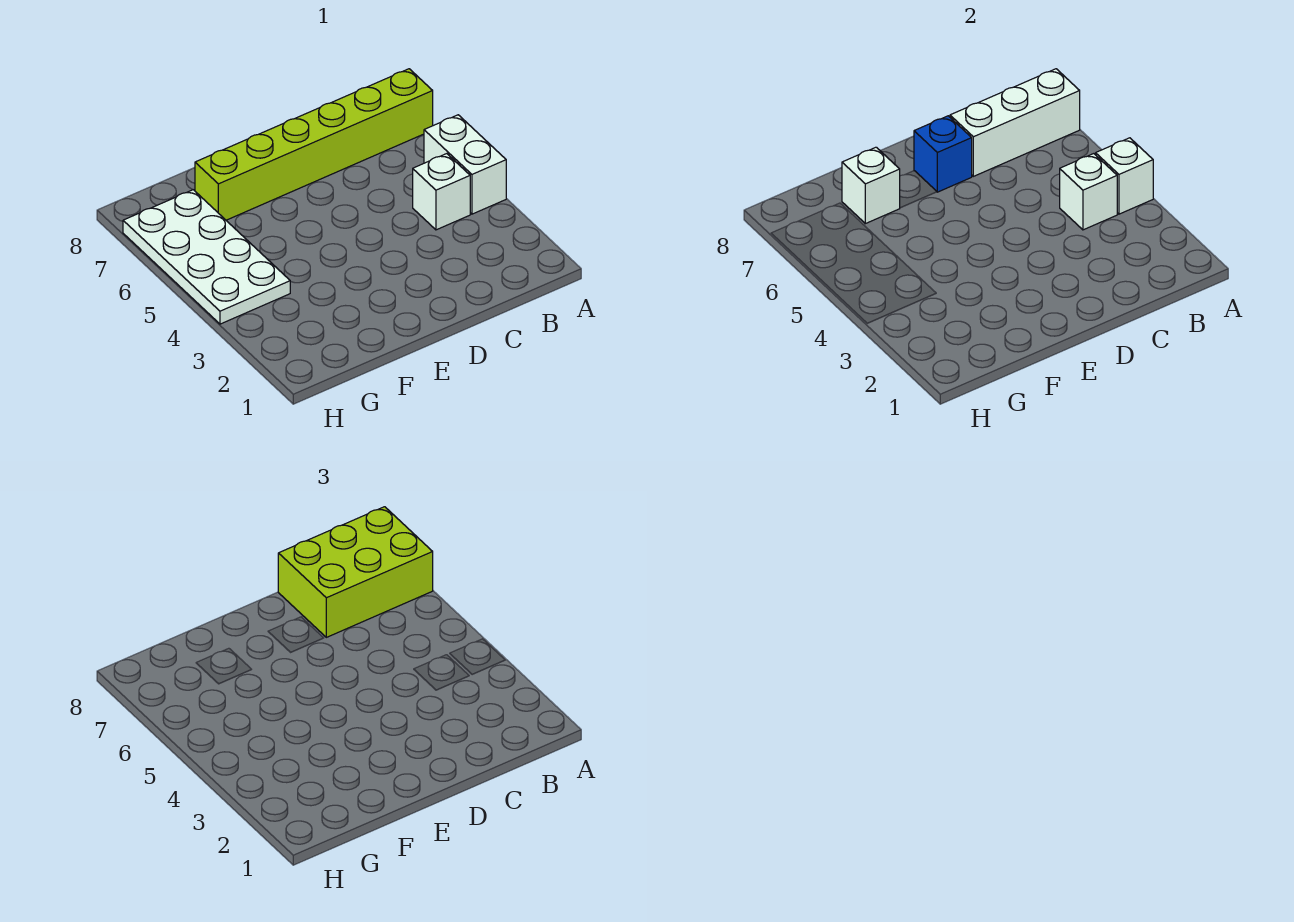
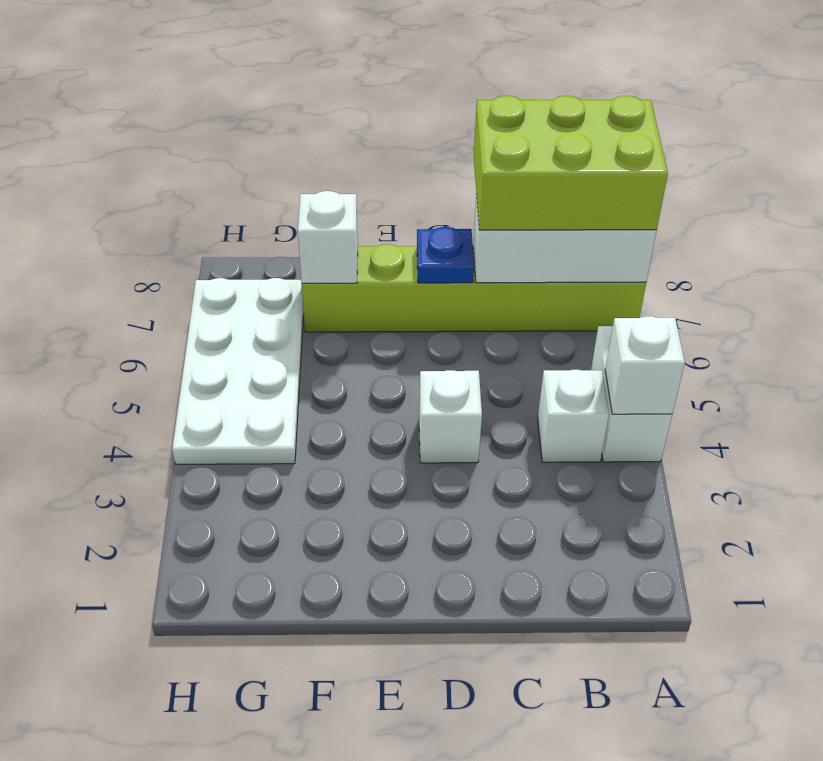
white 1x1 brick [1060,154,1117,230] -> white 1x1 brick moved to [419,370,482,463]
blue 1x1 brick [914,116,972,192] -> blue 1x1 plate [417,227,474,283]

